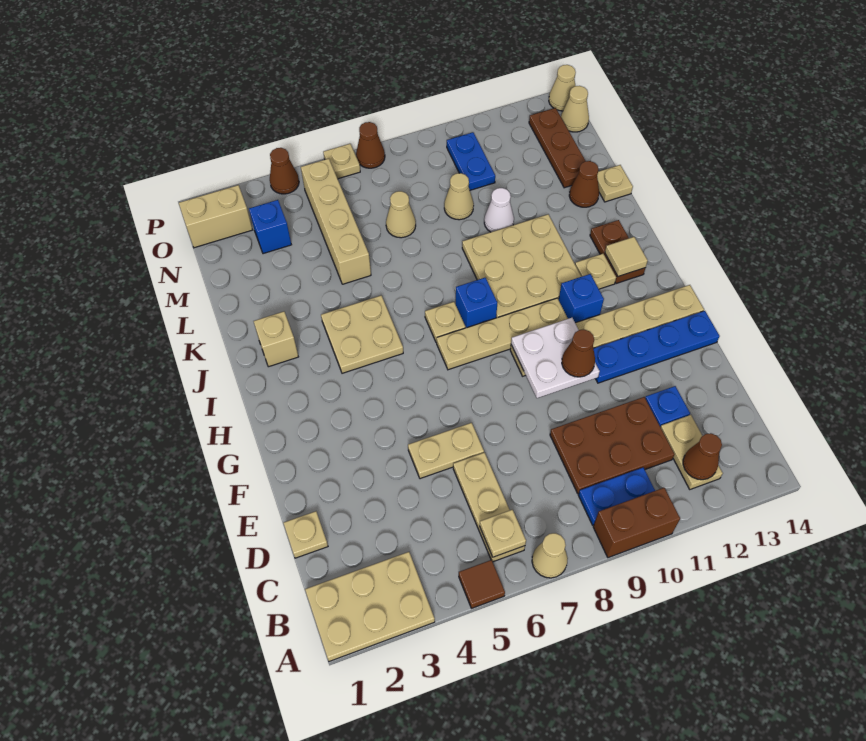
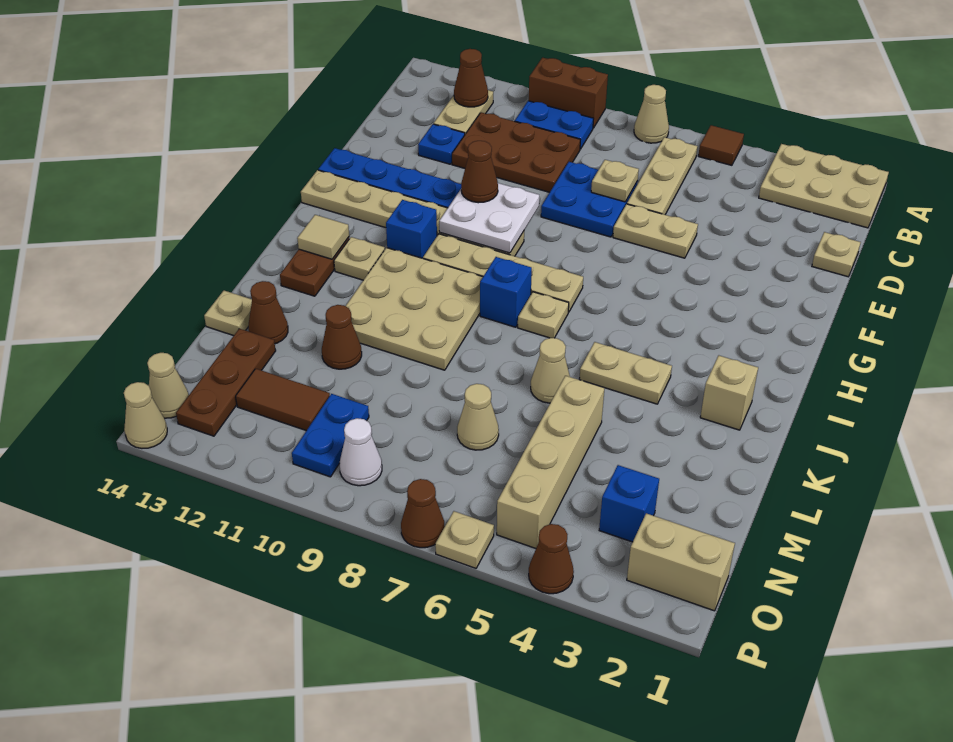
tan 1x1 plate [480,510,526,557] -> tan 1x1 plate moved to [591,160,639,202]
none -> blue 2x2 plate [541,162,638,237]
tan 2x2 plate [321,296,403,373] -> tan 1x2 plate [579,342,672,404]
white 1x1 cone [484,188,514,232] -> white 1x1 cone moved to [340,418,382,486]
none -> brown 1x1 cone [322,305,362,369]
tan 1x1 cone [444,173,474,220] -> tan 1x1 cone moved to [531,338,570,403]
none -> brown 1x2 tile [236,369,330,431]

